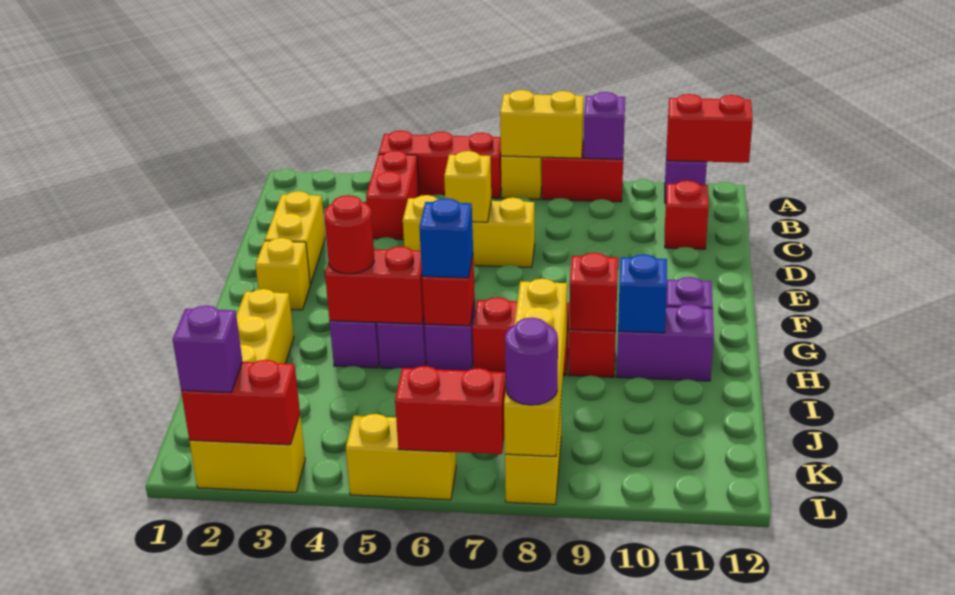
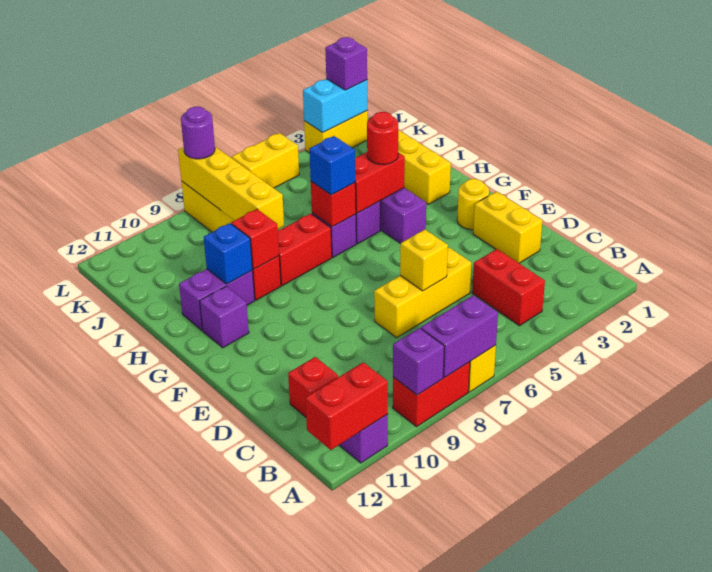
red 1x3 brick [379,131,501,198] -> none
yellow 1x2 brick [500,90,584,158] -> purple 1x2 brick [421,295,498,377]
yellow 1x1 brick [255,238,310,310] -> yellow 1x1 round brick [457,179,489,230]
red 1x2 brick [181,360,300,445] -> cyan 1x2 brick [303,79,368,132]
red 1x2 brick [395,366,506,454] -> none

